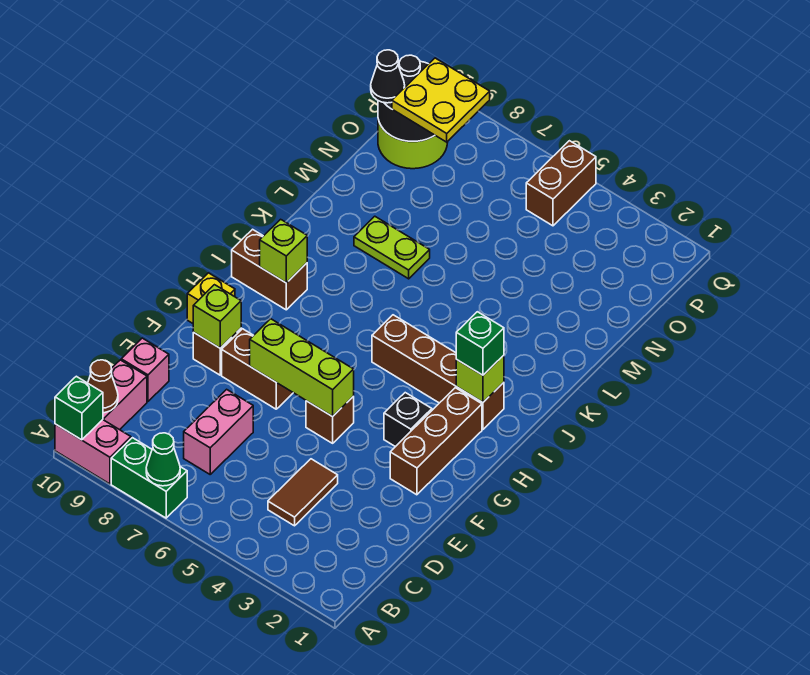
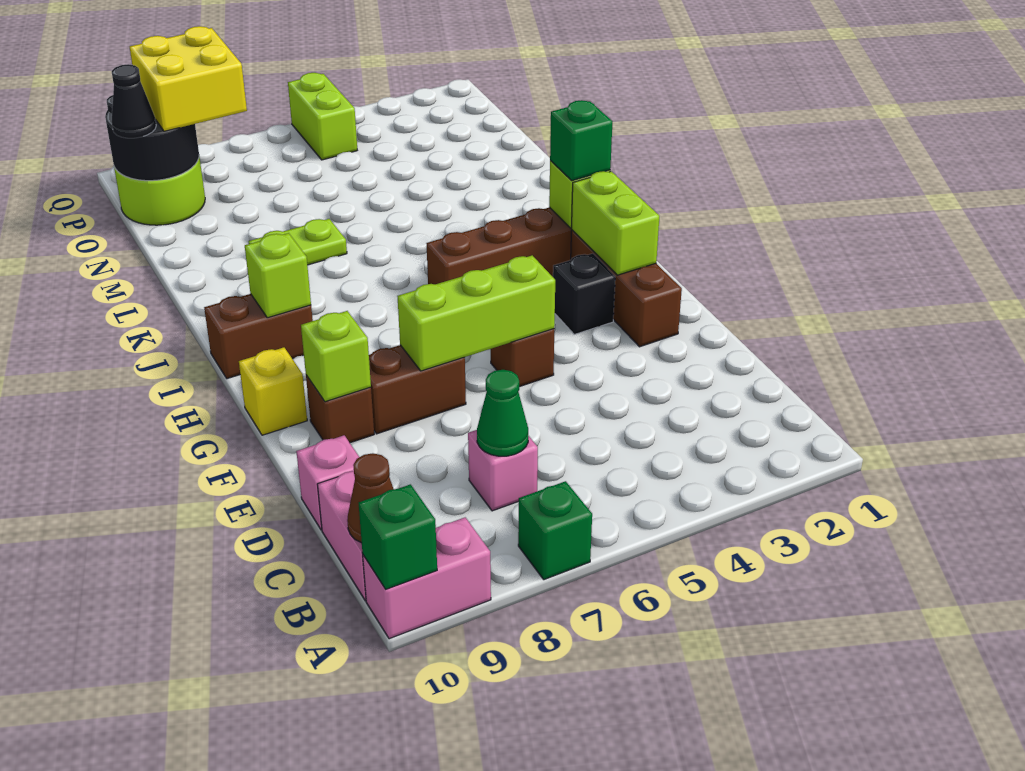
green 1x2 brick [111,438,187,518] -> green 1x1 brick [518,481,592,580]
green 1x1 cone [146,433,180,486] -> green 1x1 cone moved to [477,370,528,456]
brown 1x2 tile [268,459,338,526] -> none
pink 1x2 brick [184,389,253,474] -> pink 1x1 brick [468,430,538,511]
none -> lime 1x2 brick [572,171,659,275]
yellow 2x2 plate [392,58,490,142] -> yellow 2x2 brick [130,26,247,131]
brown 1x2 brick [526,141,596,226] -> lime 1x2 brick [288,73,357,160]

